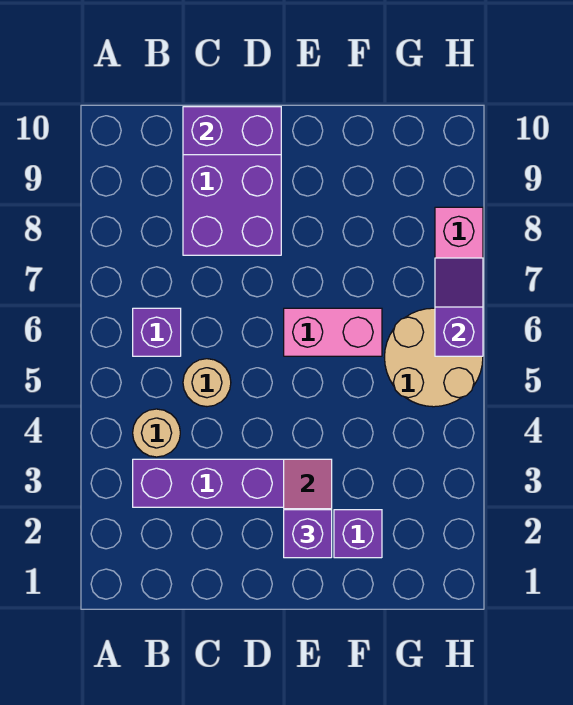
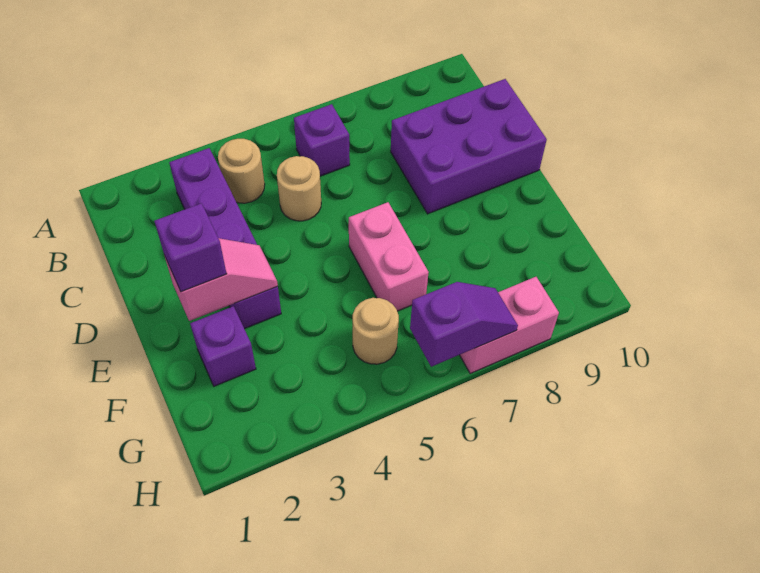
purple 1x2 brick [183,107,281,155] -> none
tan 2x2 round brick [385,308,483,407] -> tan 1x1 round brick [353,298,399,364]

